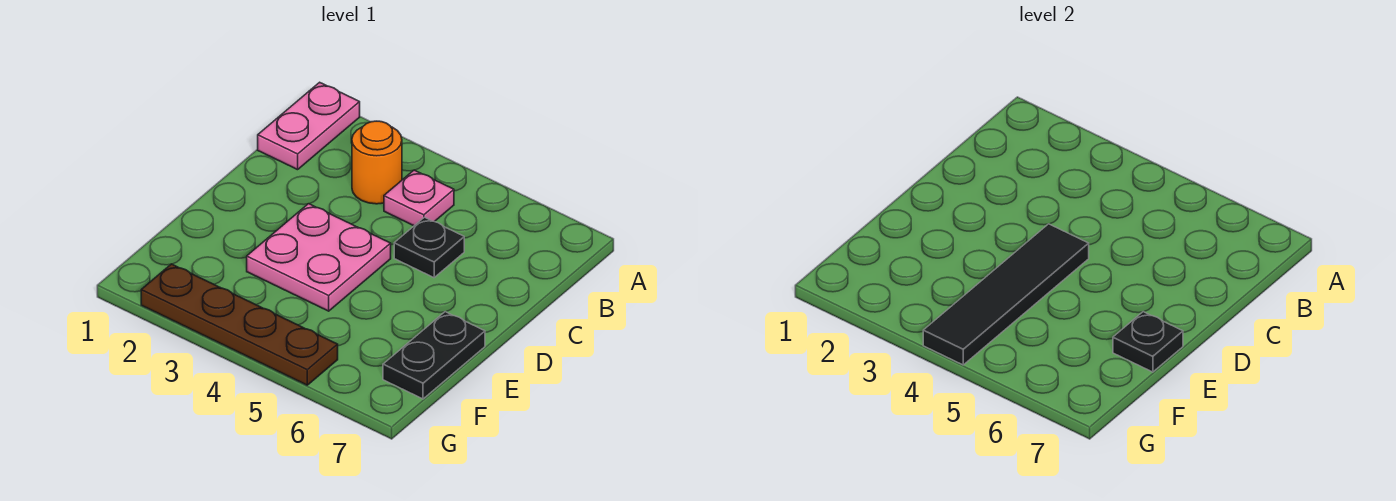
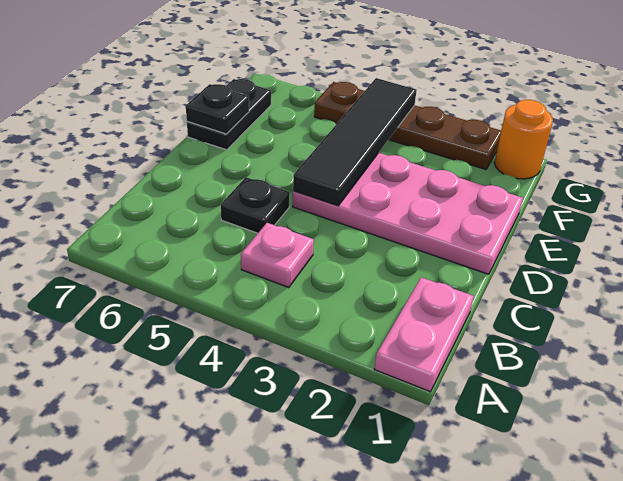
orange 1x1 round brick [352,121,402,204] -> orange 1x1 round brick moved to [494,100,553,179]
pink 2x2 plate [247,204,391,311] -> pink 2x4 plate [293,153,523,274]

